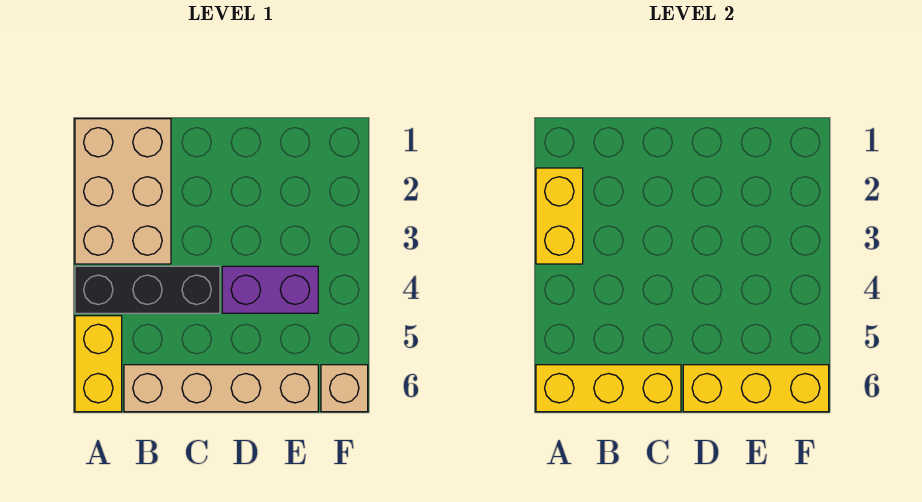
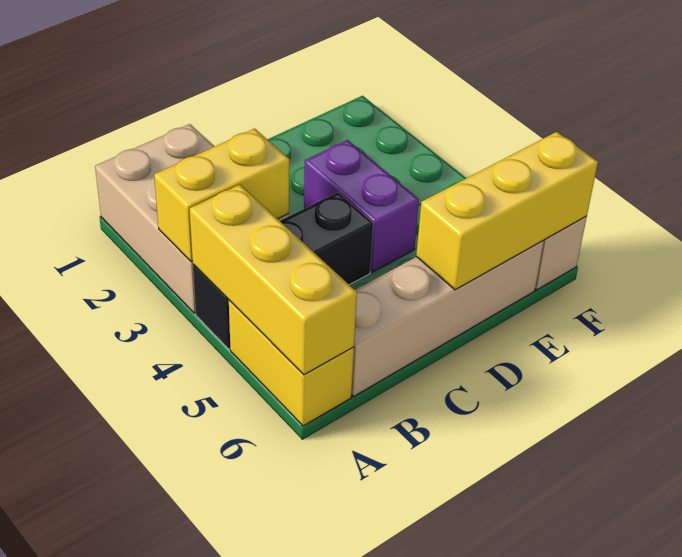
yellow 1x2 brick [536,168,583,264] -> yellow 1x2 brick turned to [154,129,289,262]
yellow 1x3 brick [536,365,681,412] -> yellow 1x3 brick turned to [190,185,357,375]
purple 1x2 brick [222,266,318,313] -> purple 1x2 brick turned to [304,140,419,272]

